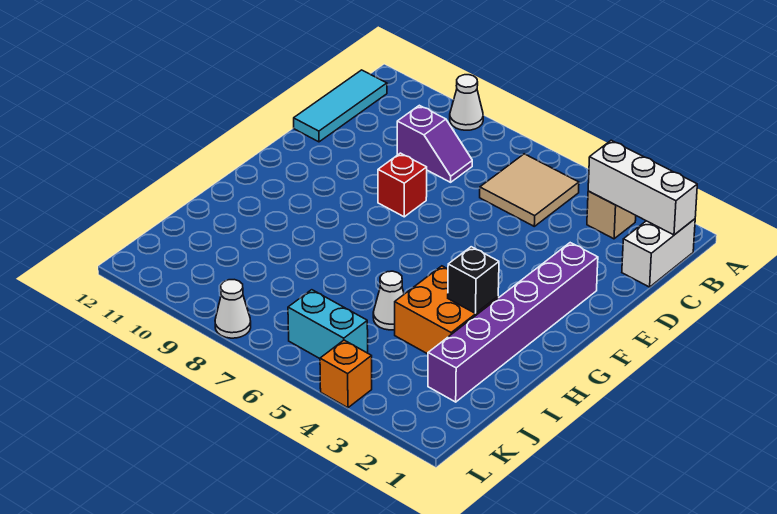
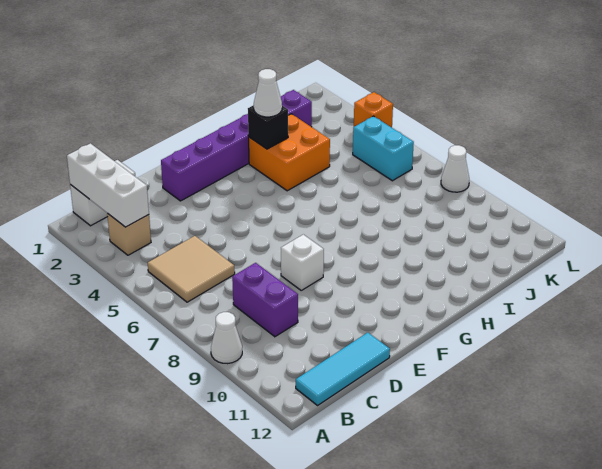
purple 1x2 slope [397,105,472,182] -> purple 1x2 brick [232,263,298,337]
red 1x1 brick [378,153,427,217] -> white 1x1 brick [281,234,324,290]
white 1x1 cone [373,271,404,330] -> white 1x1 cone moved to [254,69,282,117]

